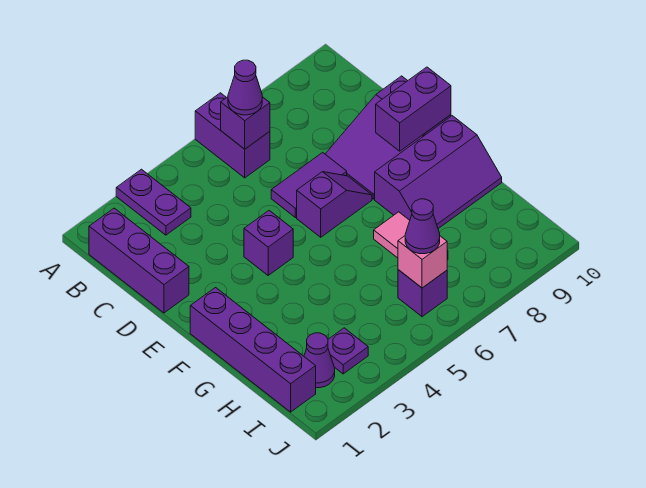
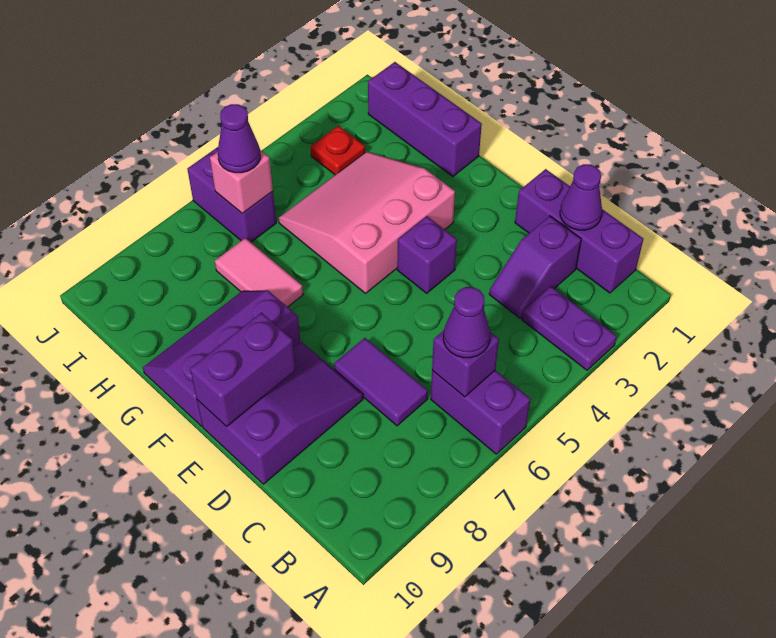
purple 1x2 tile [271,152,347,218] -> purple 1x2 tile turned to [334,338,428,426]
purple 1x2 slope [297,172,372,237] -> purple 1x2 slope moved to [489,216,581,318]
purple 1x4 brick [190,288,316,412] -> purple 1x3 brick [368,62,482,176]
none -> pink 3x3 slope [279,152,455,293]
purple 1x1 cone [304,333,335,388] -> purple 1x1 cone moved to [560,164,602,230]
purple 1x1 plate [328,328,368,374] -> red 1x1 plate [311,126,365,175]
purple 1x1 brick [398,270,447,317] -> purple 1x2 brick [187,147,276,242]

